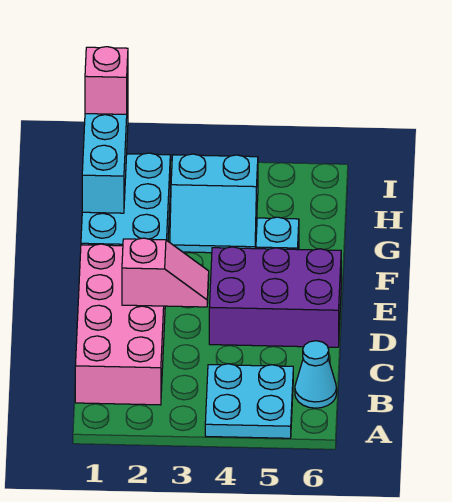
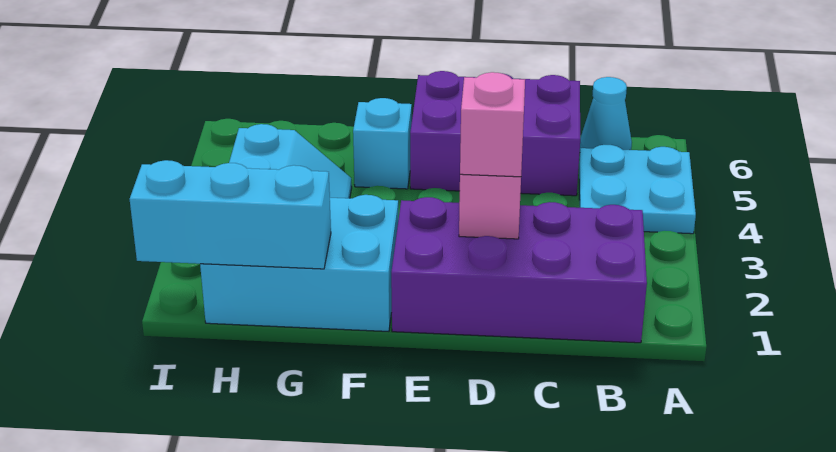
pink 2x4 brick [75,244,165,405] -> purple 2x4 brick [391,197,647,343]
purple 2x3 brick [209,247,341,347] -> purple 2x3 brick turned to [410,71,580,196]
pink 1x1 brick [85,47,128,114] -> pink 1x1 brick moved to [460,72,525,177]

